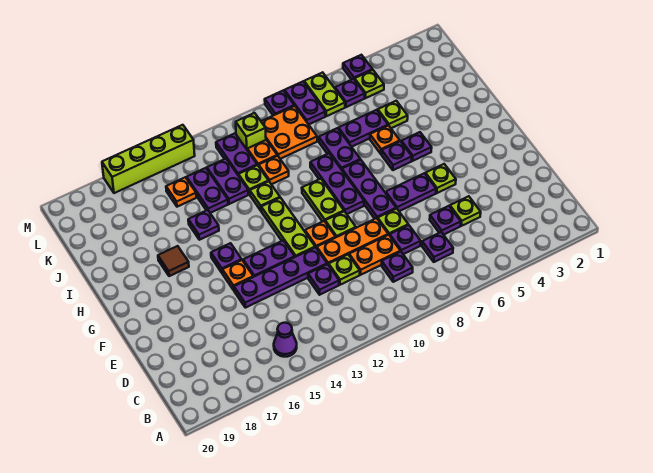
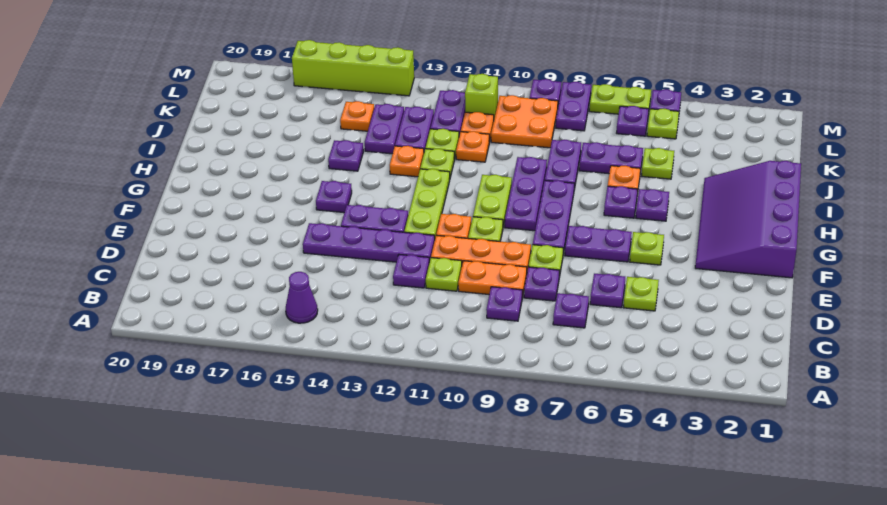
none -> purple 3x4 slope [695,161,801,278]
orange 1x1 plate [222,260,253,290] -> orange 1x1 plate moved to [390,146,424,177]
brown 1x1 tile [158,246,189,276] -> none
lime 1x2 plate [304,72,345,116] -> lime 1x2 plate turned to [589,84,651,114]

